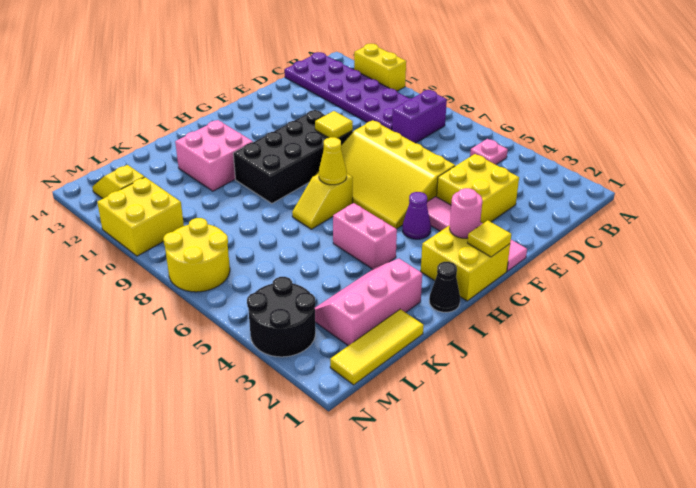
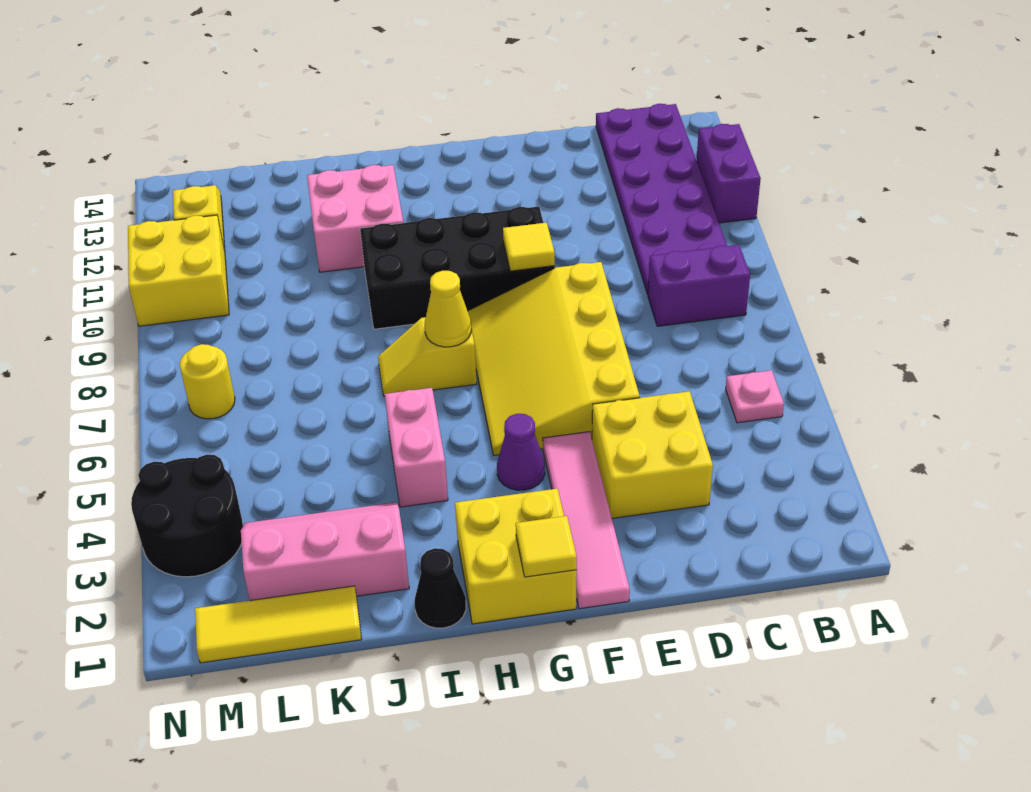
yellow 1x2 brick [354,44,406,91] -> purple 1x2 brick [696,124,761,223]
pink 1x1 round brick [450,188,482,238] -> none
yellow 2x2 round brick [163,218,230,292] -> yellow 1x1 round brick [180,344,235,419]

